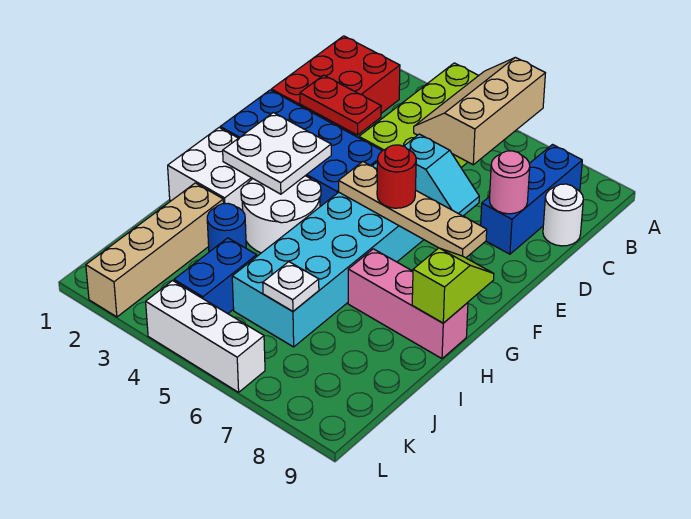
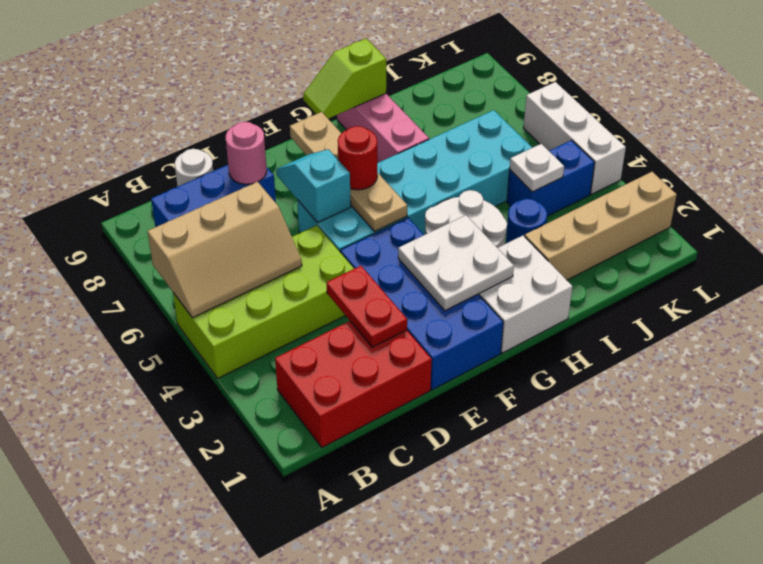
white 1x1 plate [263,262,319,311] -> white 1x1 plate moved to [510,144,564,192]

